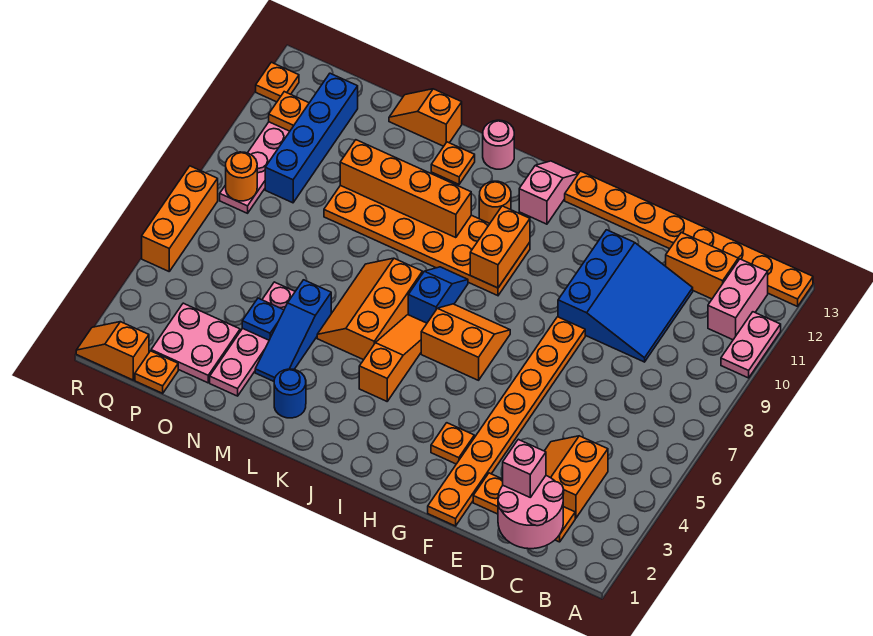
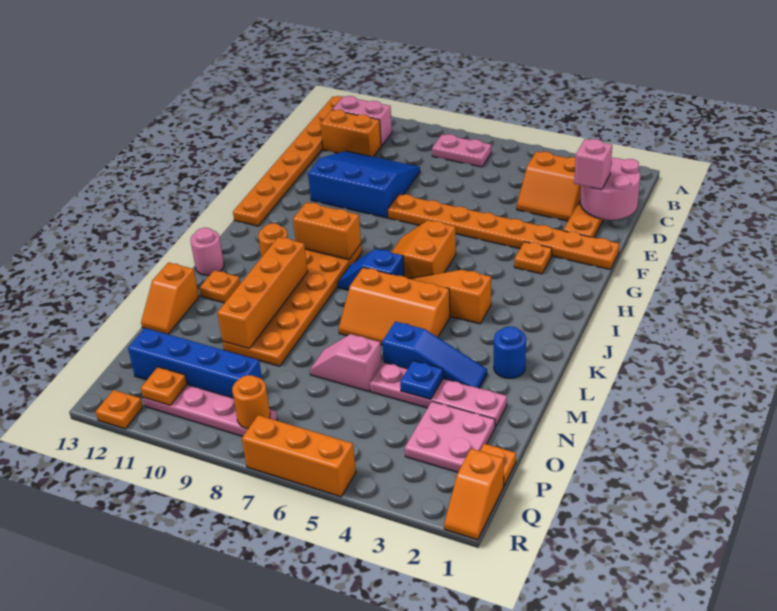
pink 1x2 plate [721,312,781,378] -> pink 1x2 plate moved to [432,134,491,167]
orange 1x2 brick [666,232,738,299] -> orange 1x2 brick turned to [320,110,381,157]
pink 1x2 slope [519,161,578,224] -> pink 1x2 slope moved to [310,334,382,391]

